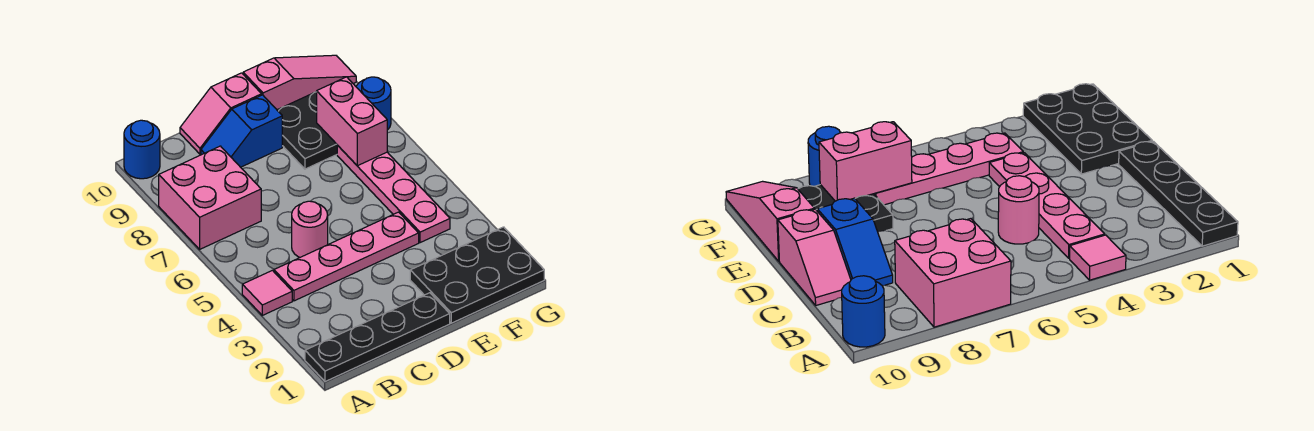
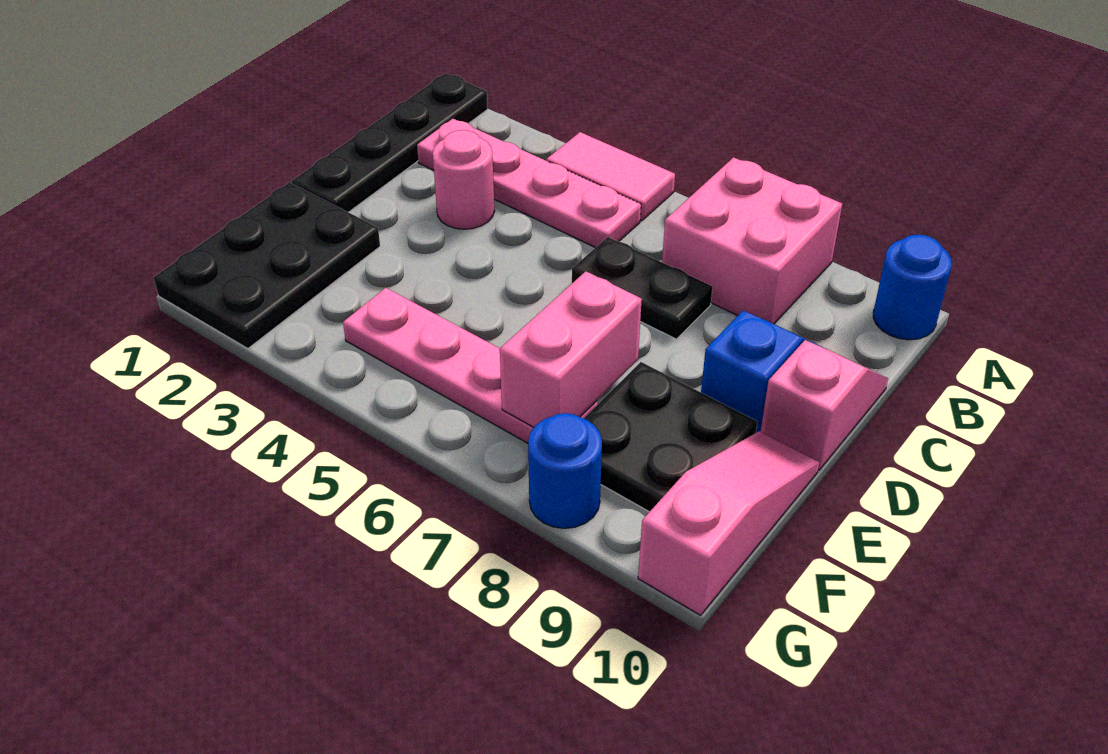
pink 1x1 tile [242,270,292,315] -> pink 1x2 tile [547,132,675,221]
pink 1x4 plate [274,212,419,301] -> pink 1x4 plate turned to [417,119,641,248]
pink 1x1 round brick [292,201,328,258] -> pink 1x1 round brick moved to [433,130,494,229]
none -> black 1x2 plate [572,237,712,339]
pink 1x3 slope [243,55,356,110] -> pink 1x3 slope turned to [638,431,819,615]
pink 1x2 brick [317,77,387,166] -> pink 1x2 brick turned to [500,271,642,427]

